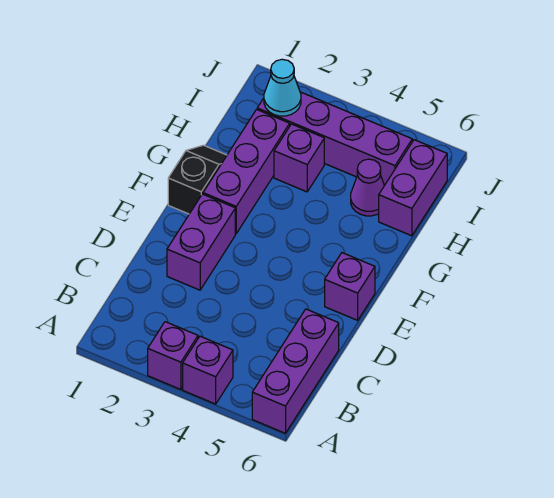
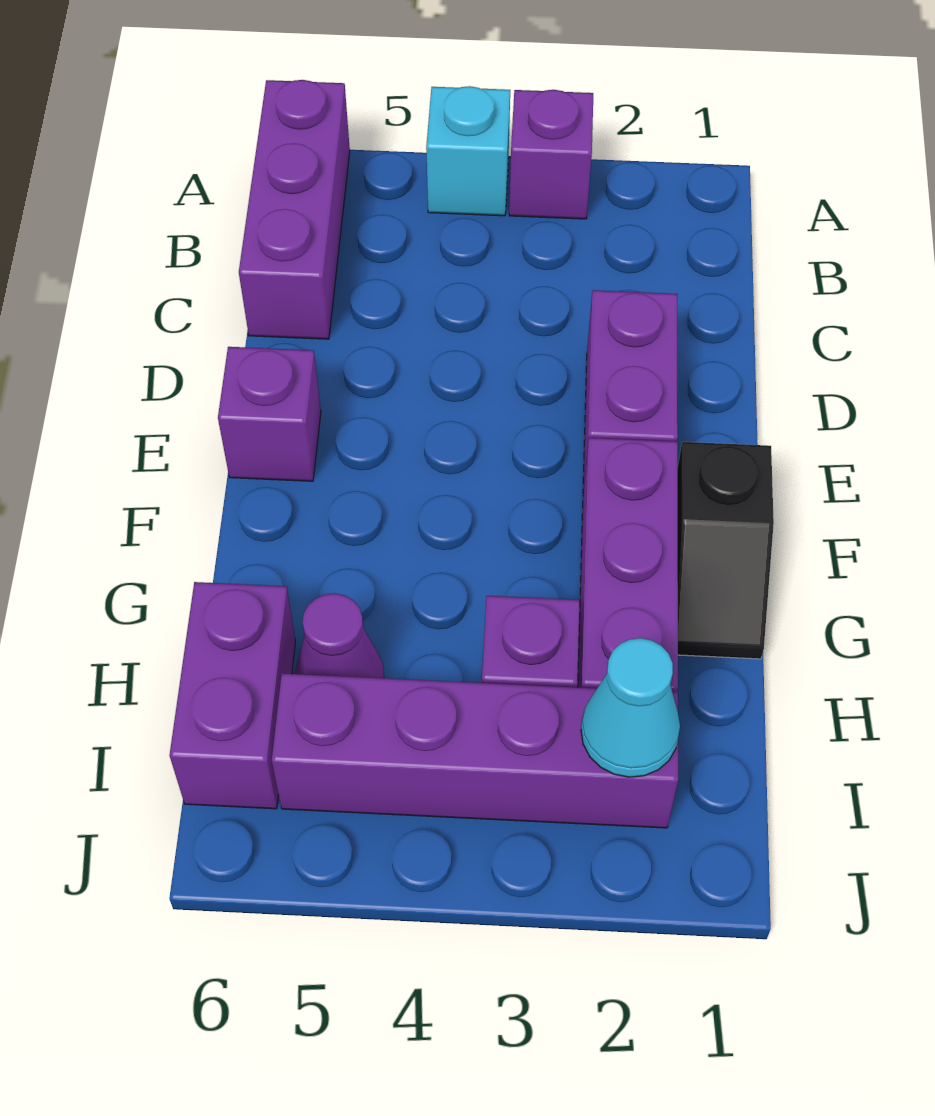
purple 1x1 brick [183,336,233,404] -> cyan 1x1 brick [426,86,510,216]

